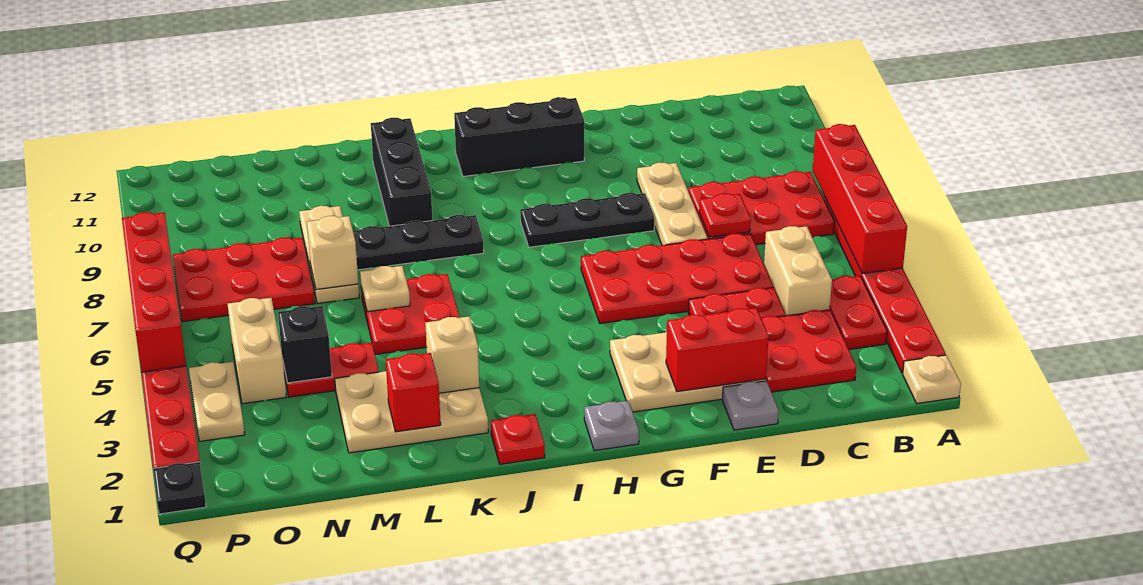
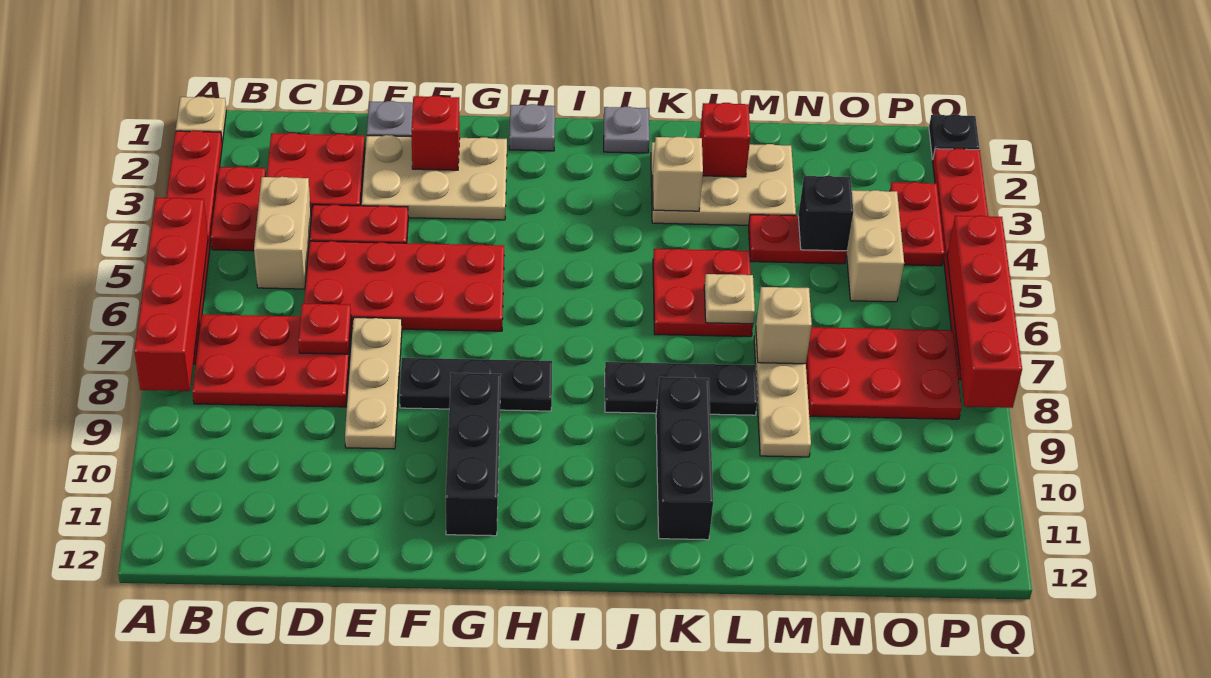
red 1x2 brick [666,308,769,392] -> red 1x1 brick [411,96,460,170]
black 1x3 brick [454,97,584,176] -> black 1x3 brick turned to [446,373,501,536]
red 1x1 plate [491,414,545,464] -> grey 1x1 plate [604,107,649,153]
tan 1x2 plate [189,362,245,442] -> red 1x2 plate [890,182,944,266]

